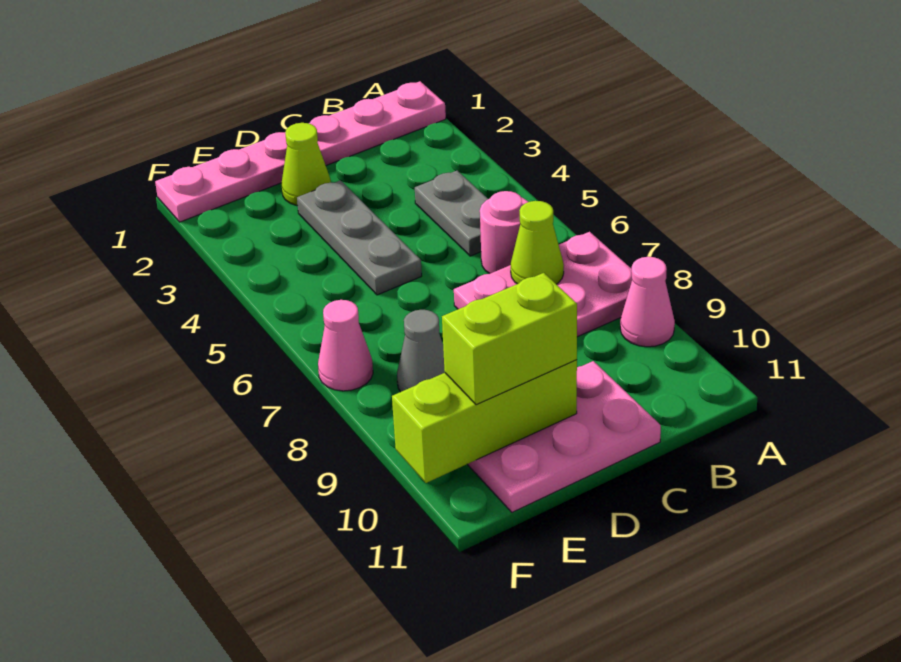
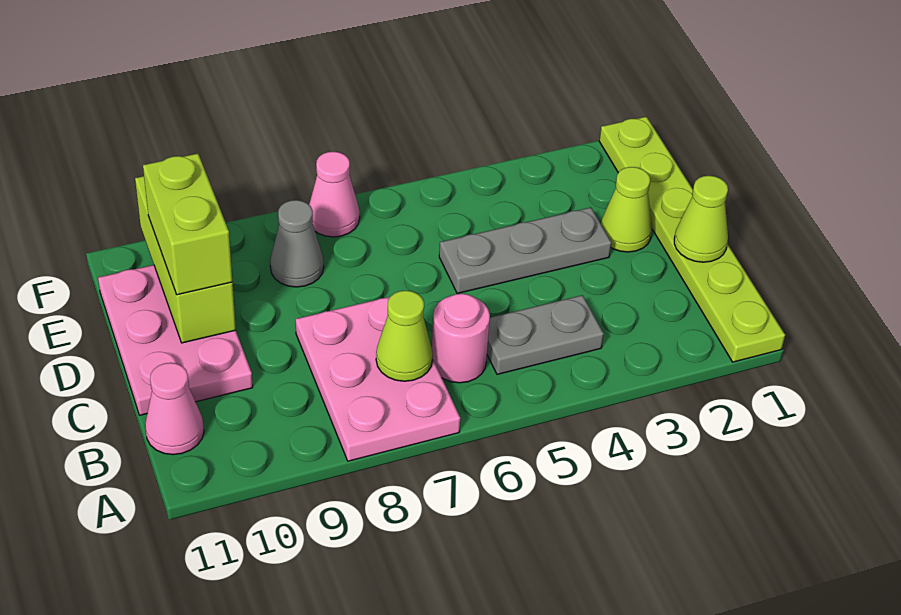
pink 1x6 plate [155,81,446,222] -> lime 1x6 plate [599,117,785,362]
pink 1x1 cone [620,257,675,347] -> pink 1x1 cone moved to [145,363,204,455]
none -> lime 1x1 cone [674,176,728,262]

